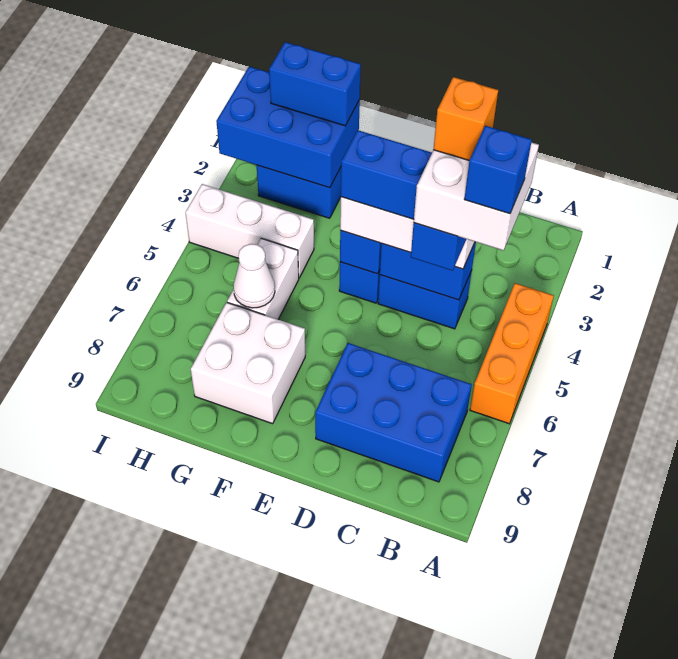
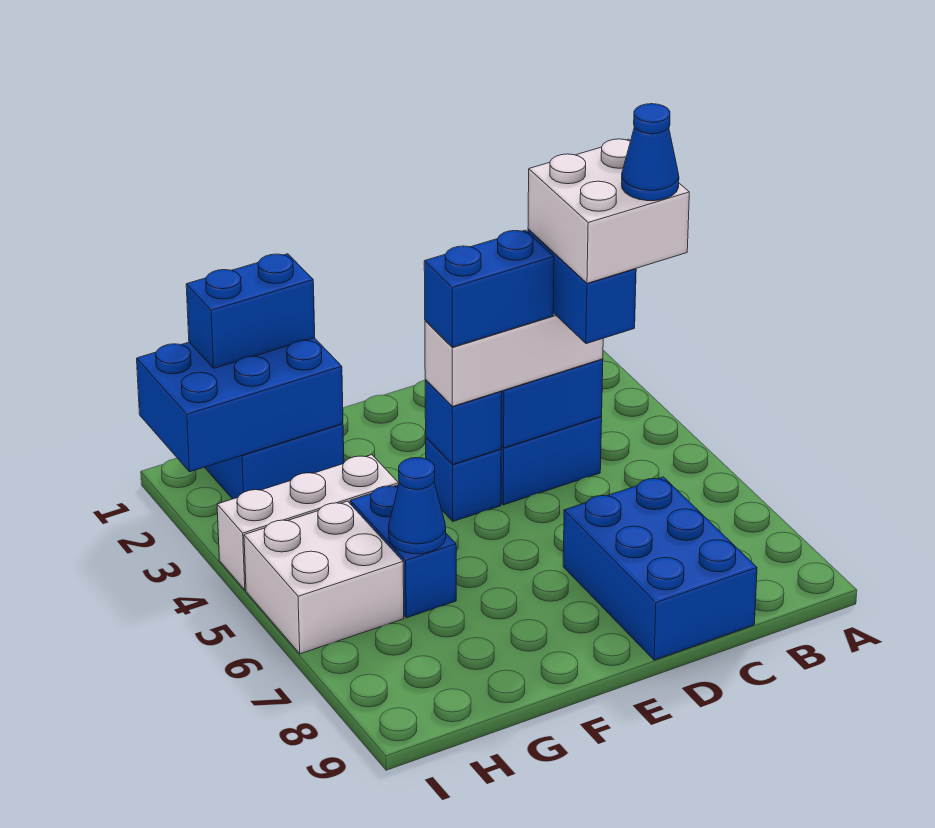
orange 1x3 brick [470,283,554,424] -> none
blue 1x1 brick [464,126,532,214] -> blue 1x1 cone [621,104,679,201]
blue 2x3 brick [315,343,472,482] -> blue 2x3 brick turned to [563,477,757,660]
orange 1x1 brick [433,77,498,160] -> none
white 2x2 brick [191,302,305,424] -> white 2x2 brick moved to [244,501,404,654]
white 1x2 brick [227,239,299,319] -> blue 1x2 brick [350,485,456,618]
white 1x1 cone [233,244,275,308] -> blue 1x1 cone [389,458,446,554]

